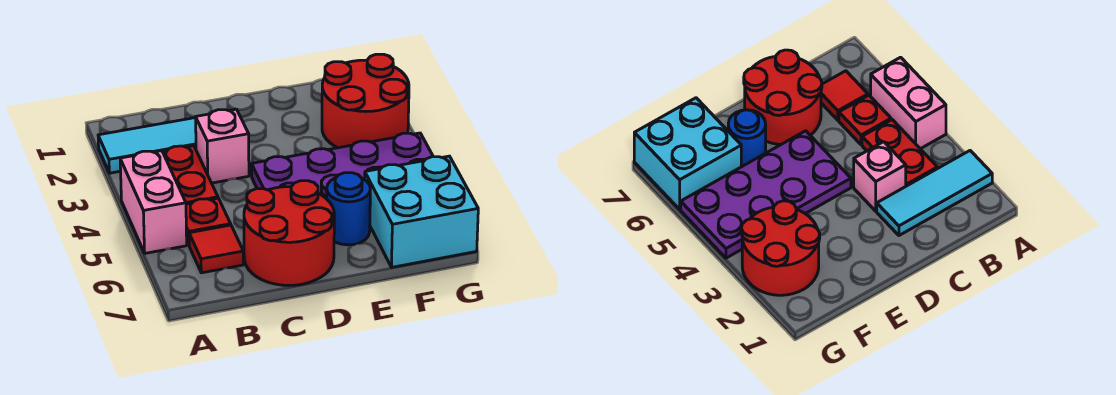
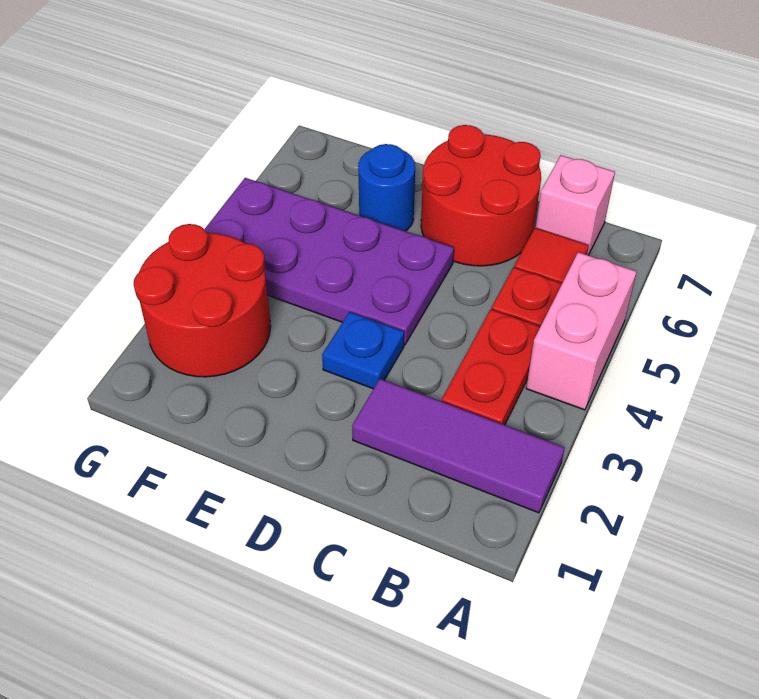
cyan 1x3 tile [98,118,196,173] -> purple 1x3 tile [352,379,565,513]
pink 1x1 brick [196,109,249,183] -> pink 1x1 brick moved to [536,155,615,255]
none -> blue 1x1 plate [322,312,404,389]
cyan 2x2 brick [365,156,478,267] -> none

